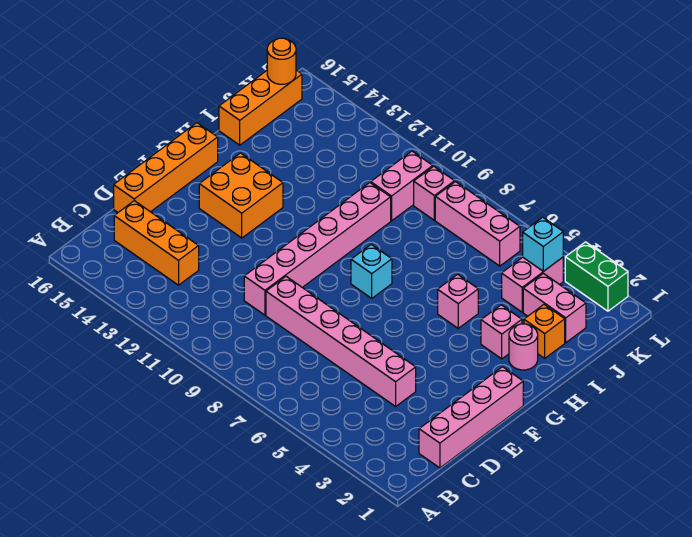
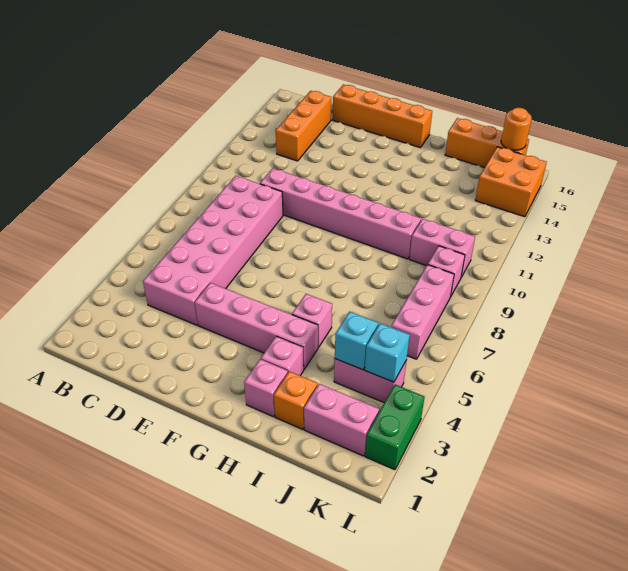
pink 1x4 brick [419,367,523,468] -> pink 1x4 brick moved to [195,283,318,369]
pink 1x6 brick [266,277,416,406] -> pink 2x6 brick [143,176,283,325]
orange 2x2 brick [199,153,283,238] -> orange 2x2 brick moved to [475,147,547,217]
cyan 1x1 brick [351,245,392,298] -> cyan 1x1 brick moved to [335,312,378,370]
pink 1x1 round brick [509,324,538,370] -> pink 1x1 brick [244,359,288,417]
pink 1x2 brick [523,273,586,343] -> pink 1x2 brick turned to [304,384,379,456]

